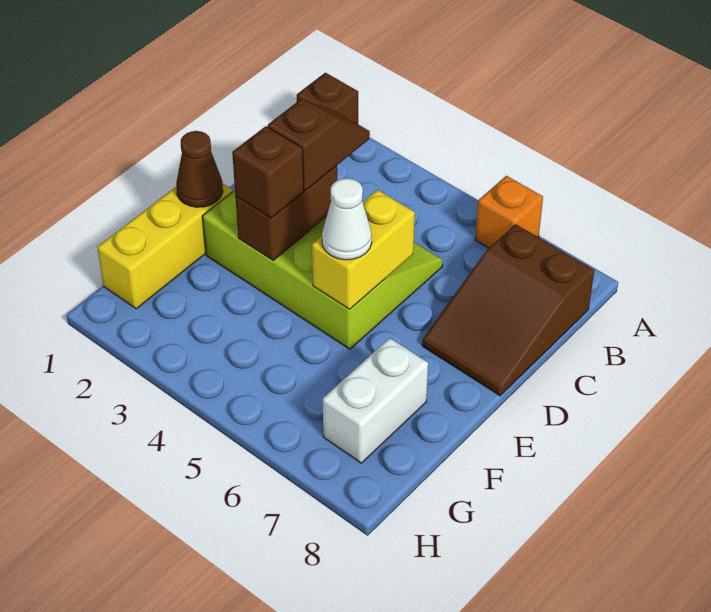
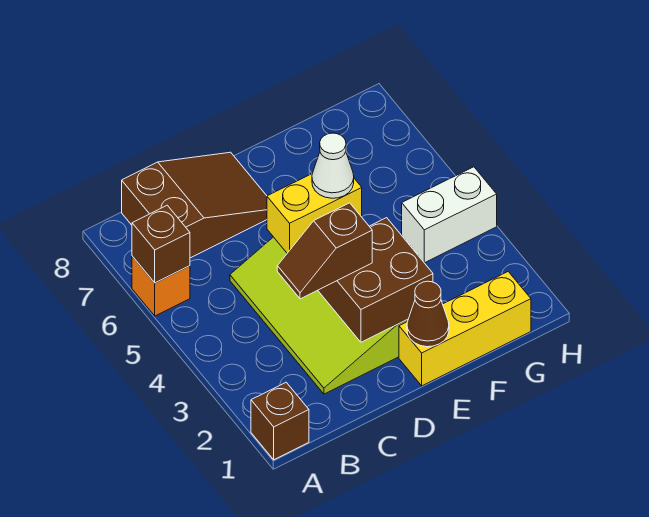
brown 1x2 brick [235,166,337,260] -> brown 2x2 brick [318,218,433,342]
brown 1x1 brick [232,126,304,218] -> brown 1x1 brick moved to [132,205,190,283]
white 1x2 brick [323,338,428,463] -> white 1x2 brick moved to [402,167,497,263]

